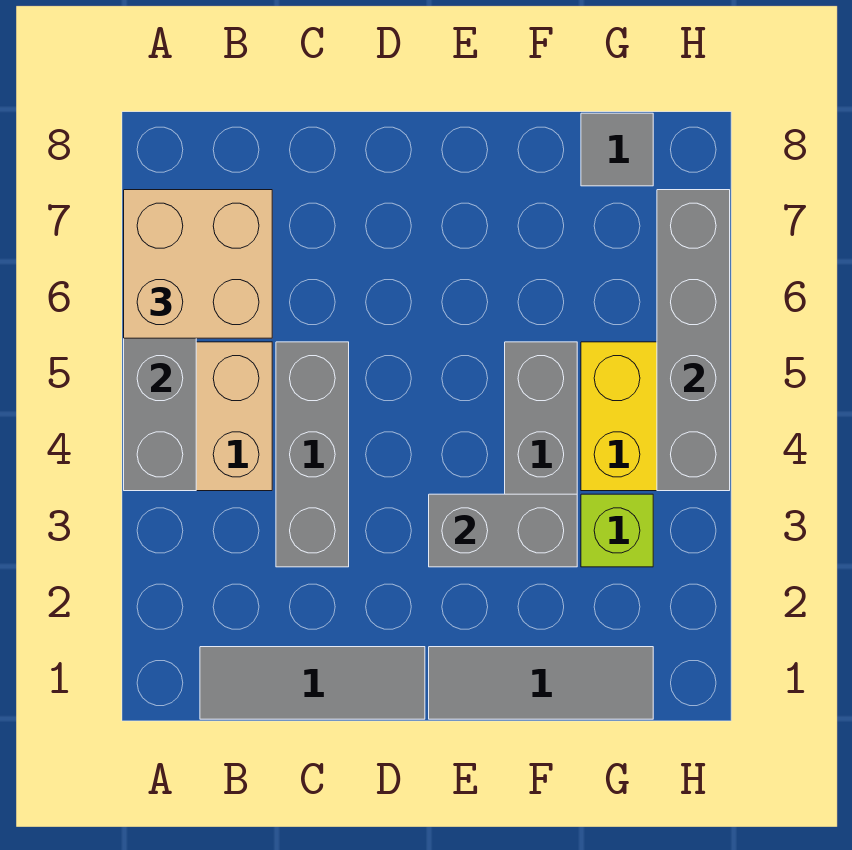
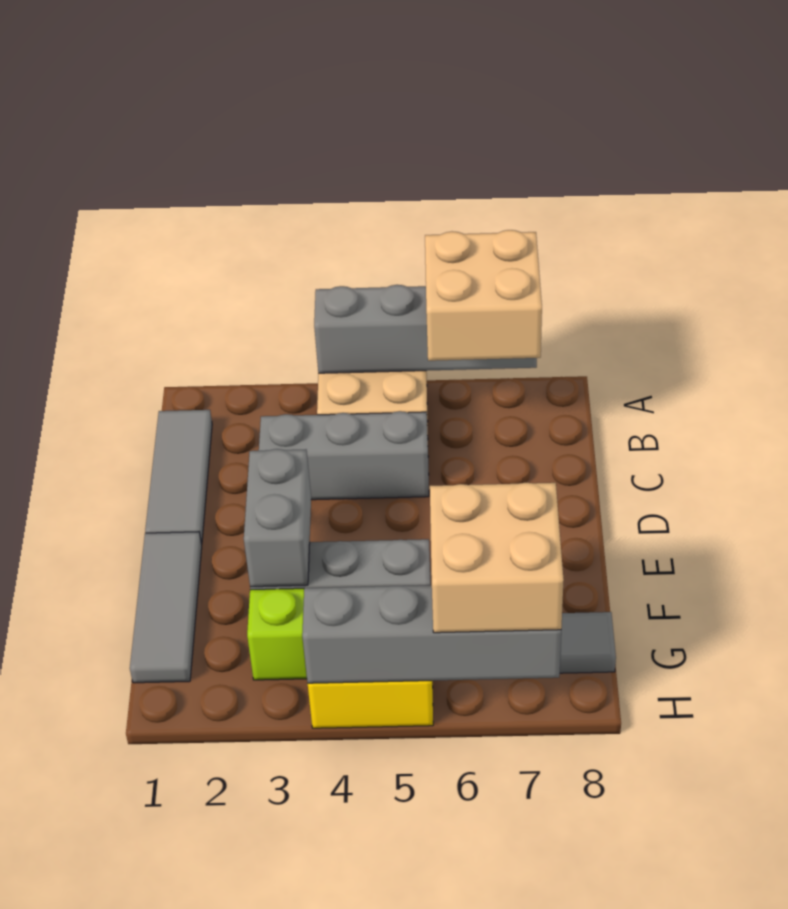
none -> tan 2x2 brick [430,483,564,633]

